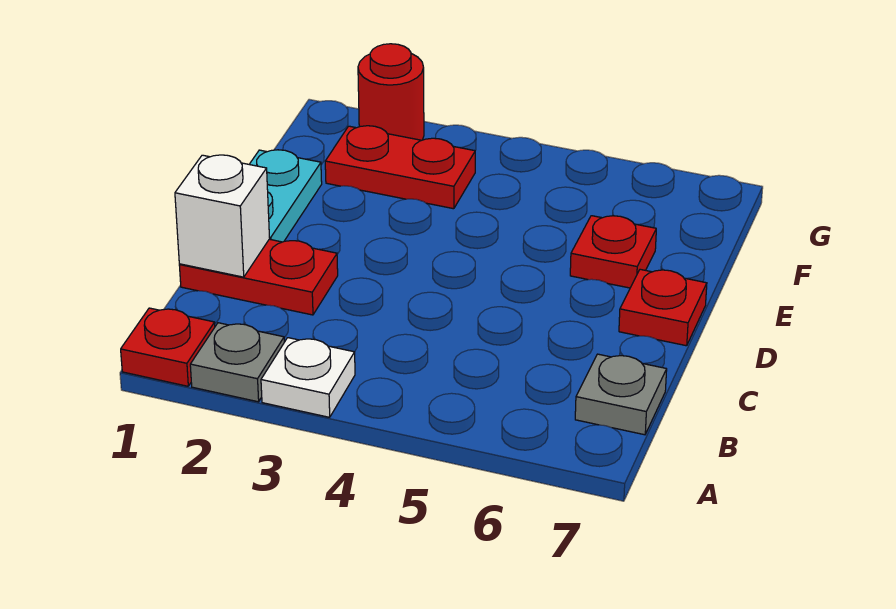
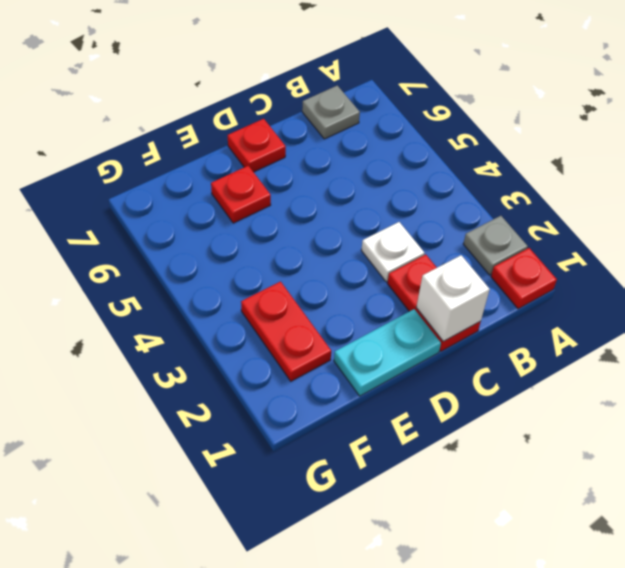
white 1x1 plate [261,338,355,417] -> white 1x1 plate moved to [361,222,424,282]
red 1x1 round brick [358,44,424,140] -> none

